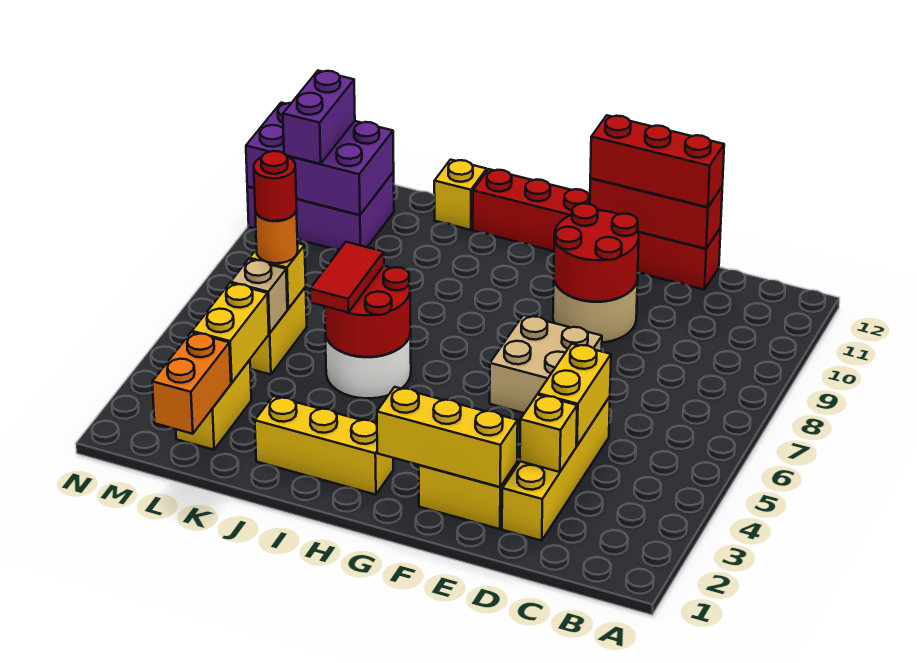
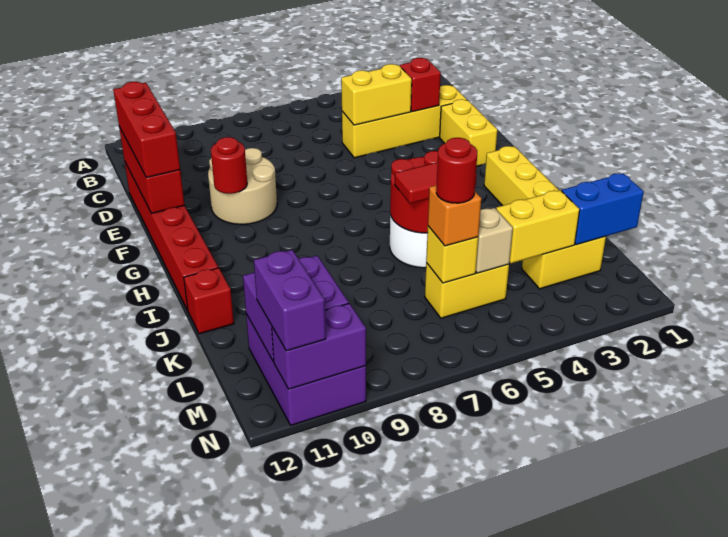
yellow 1x1 brick [520,395,577,472] -> red 1x1 brick [400,58,441,112]
yellow 1x3 brick [377,387,518,487] -> none
tan 2x2 brick [490,315,602,413] -> none
red 2x2 round brick [554,203,639,302] -> red 1x1 round brick [211,137,247,194]
yellow 1x1 brick [434,160,487,230] -> red 1x1 brick [184,268,234,334]
orange 1x2 brick [152,332,231,434] -> blue 1x2 brick [562,173,644,245]
orange 1x1 round brick [255,211,298,263] -> orange 1x1 brick [428,185,481,246]
purple 1x2 brick [283,71,355,164] -> purple 1x2 brick turned to [254,250,326,351]

